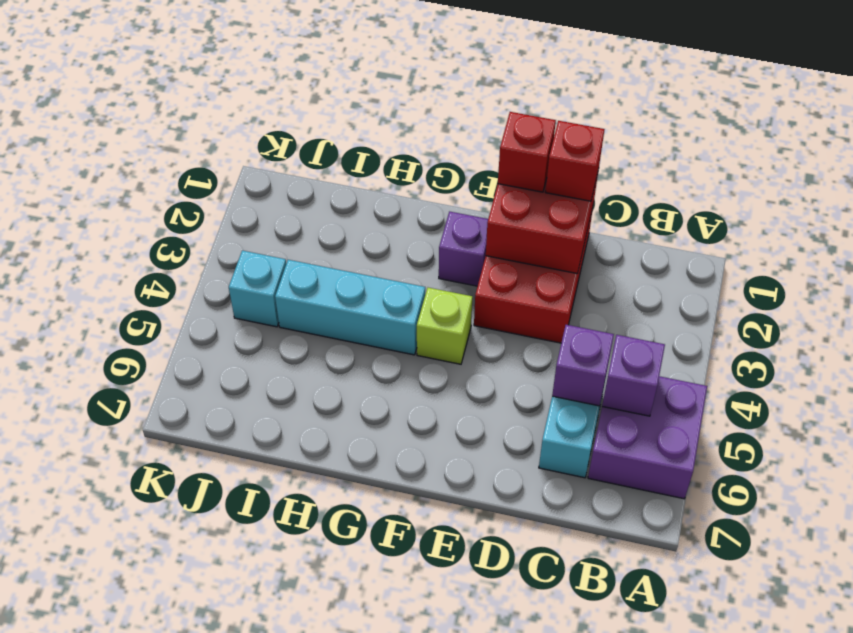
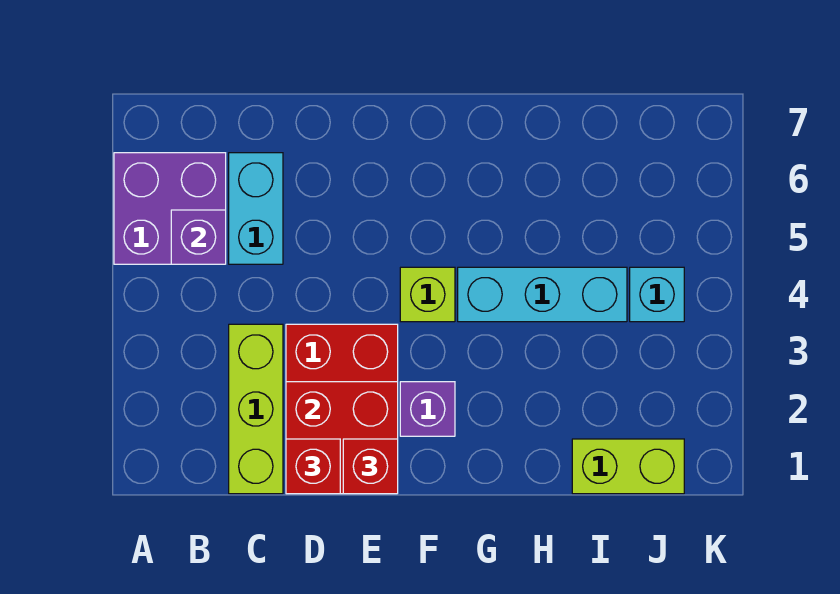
none -> lime 1x3 brick [229,324,283,494]
purple 1x1 brick [552,325,614,406] -> none
none -> lime 1x2 brick [572,439,684,494]

